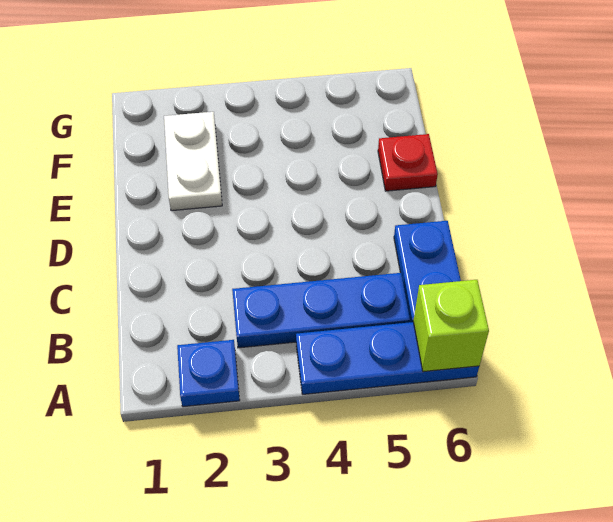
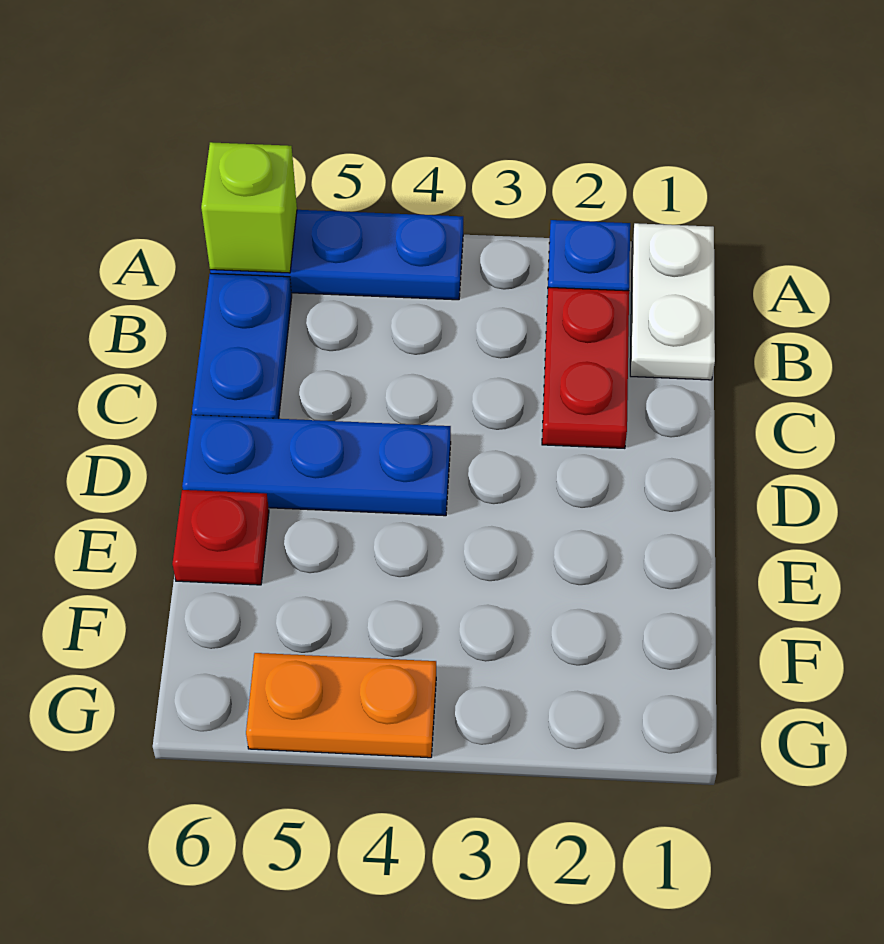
none -> red 1x2 plate [542,287,629,448]
blue 1x3 plate [232,273,410,348] -> blue 1x3 plate moved to [182,415,451,516]
white 1x2 plate [164,112,222,211] -> white 1x2 plate moved to [630,223,715,380]
none -> orange 1x2 plate [246,653,436,758]

